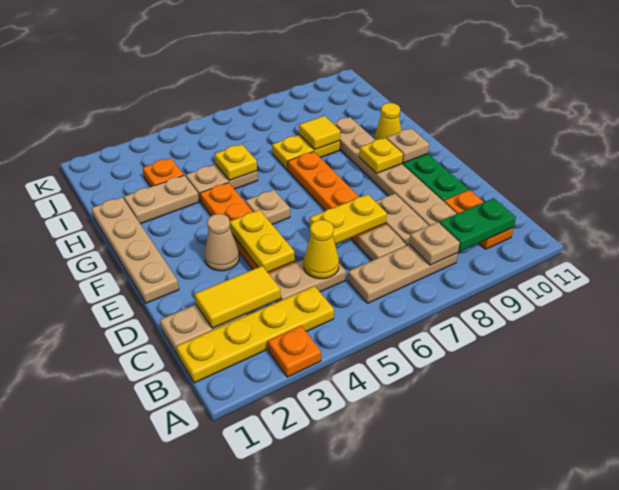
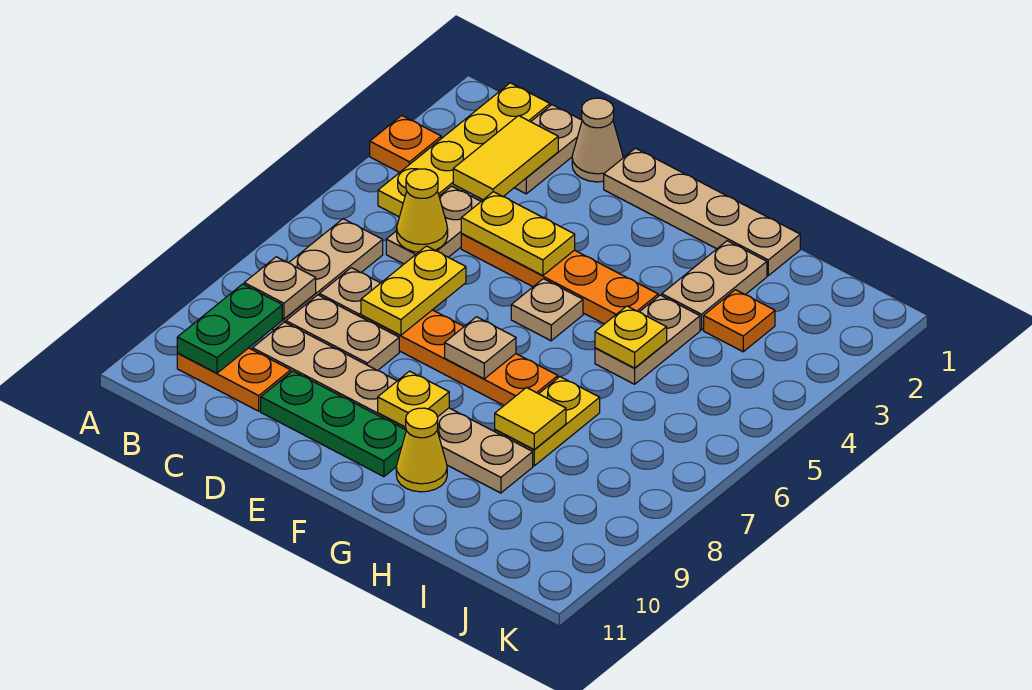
tan 1x1 cone [205,214,239,271] -> tan 1x1 cone moved to [572,98,623,182]
tan 1x1 plate [386,128,429,163] -> tan 1x1 plate moved to [445,317,516,379]

